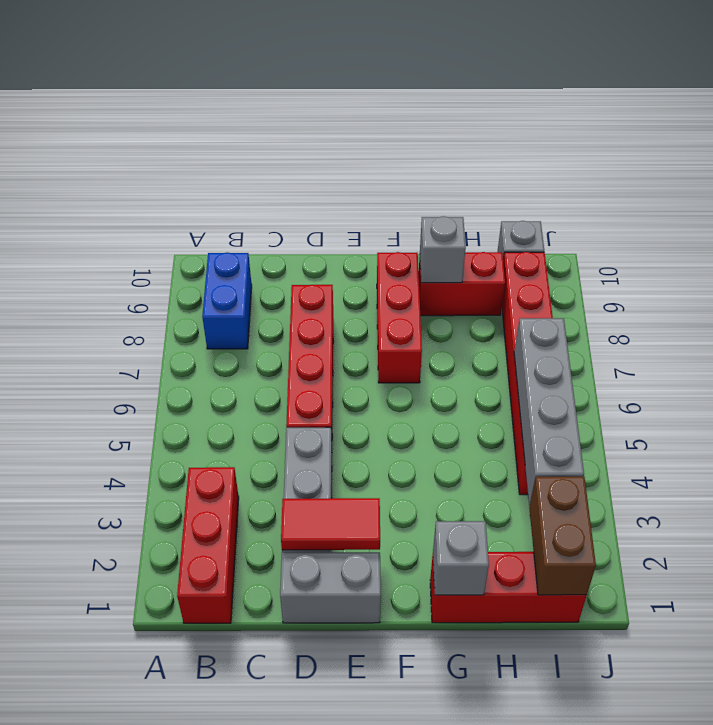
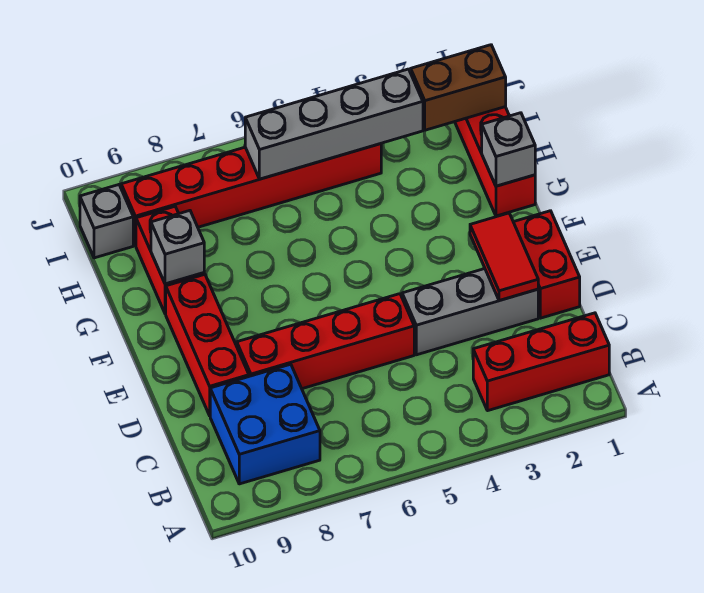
blue 1x2 brick [202,252,252,349] -> blue 2x2 brick [210,364,320,484]
grey 1x2 brick [280,552,381,623] -> red 1x2 brick [514,211,580,318]
red 1x3 brick [377,252,422,383] -> red 1x3 brick turned to [166,274,249,416]

